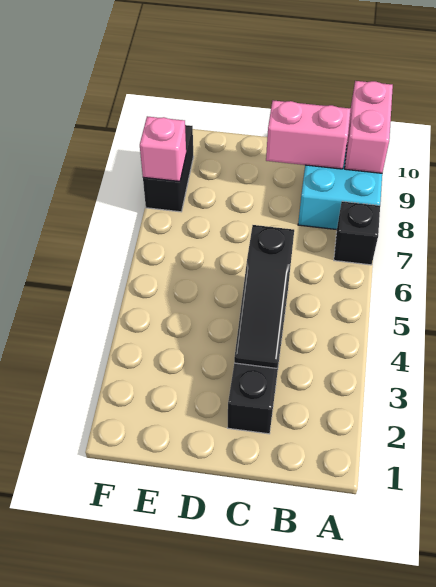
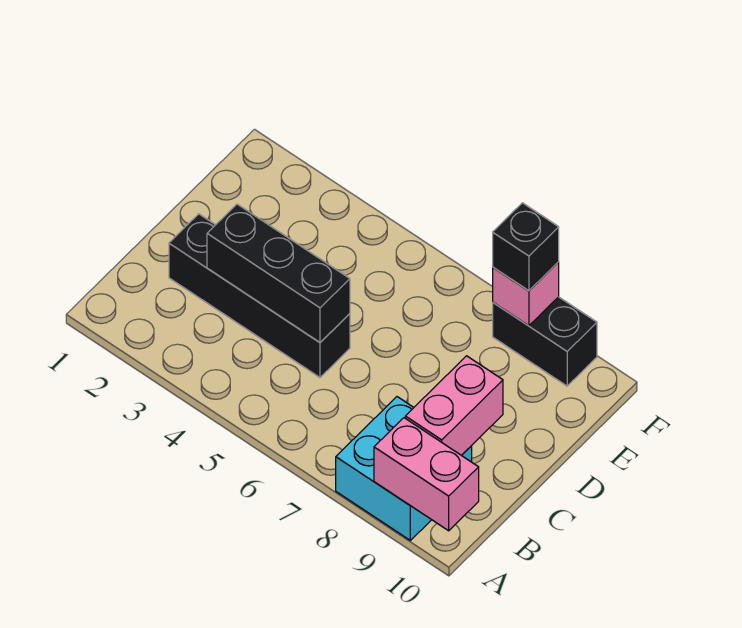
black 1x1 brick [334,201,380,265] -> black 1x1 brick moved to [493,203,559,291]
black 1x3 slope [234,225,294,368] -> black 1x3 brick [207,204,350,342]

